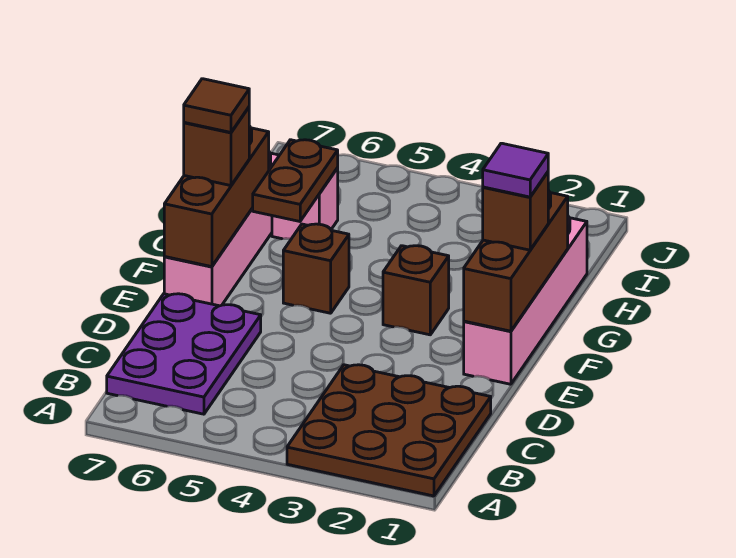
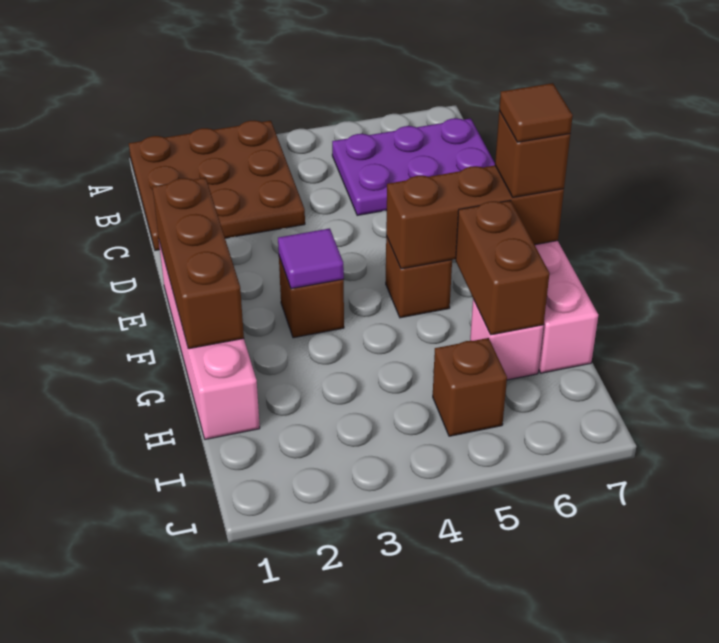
purple 2x3 plate [107,294,261,414] -> purple 2x3 plate turned to [332,118,495,216]
brown 1x3 brick [164,126,269,267] -> brown 1x3 brick turned to [386,165,564,269]
brown 1x1 brick [483,172,548,250] -> brown 1x1 brick moved to [433,338,507,436]
purple 1x1 tile [483,143,548,197] -> purple 1x1 tile moved to [278,228,344,289]
brown 1x2 plate [253,140,338,221] -> brown 1x2 brick [456,200,549,335]

